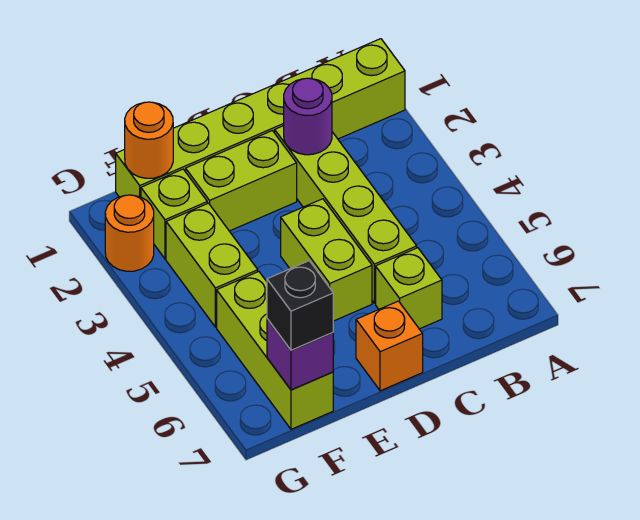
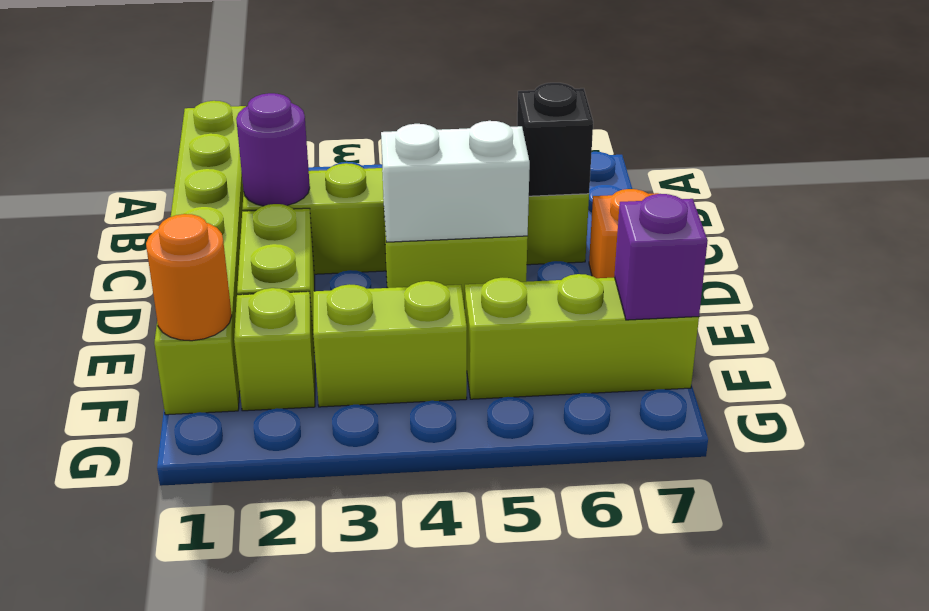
none -> white 1x2 brick [381,121,530,242]
black 1x1 brick [267,261,333,350] -> black 1x1 brick moved to [517,83,593,196]
orange 1x1 round brick [105,195,154,271] -> none

